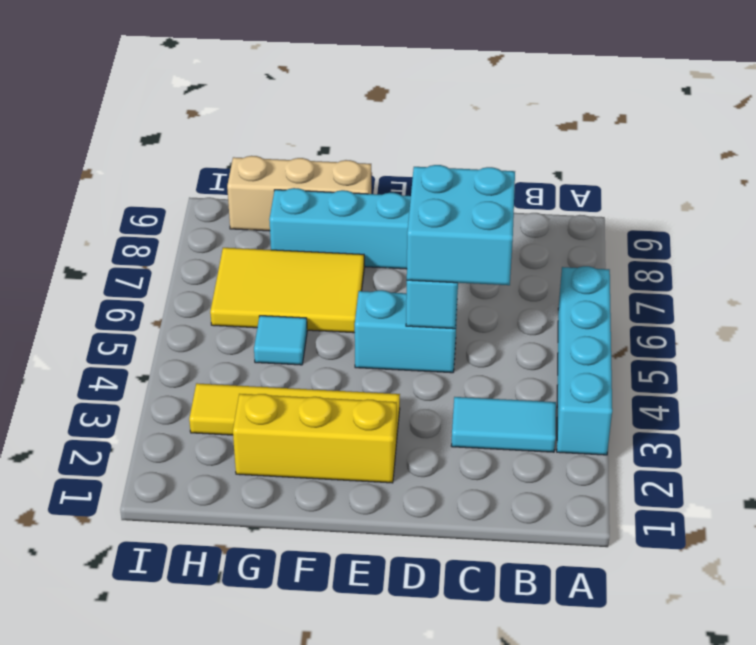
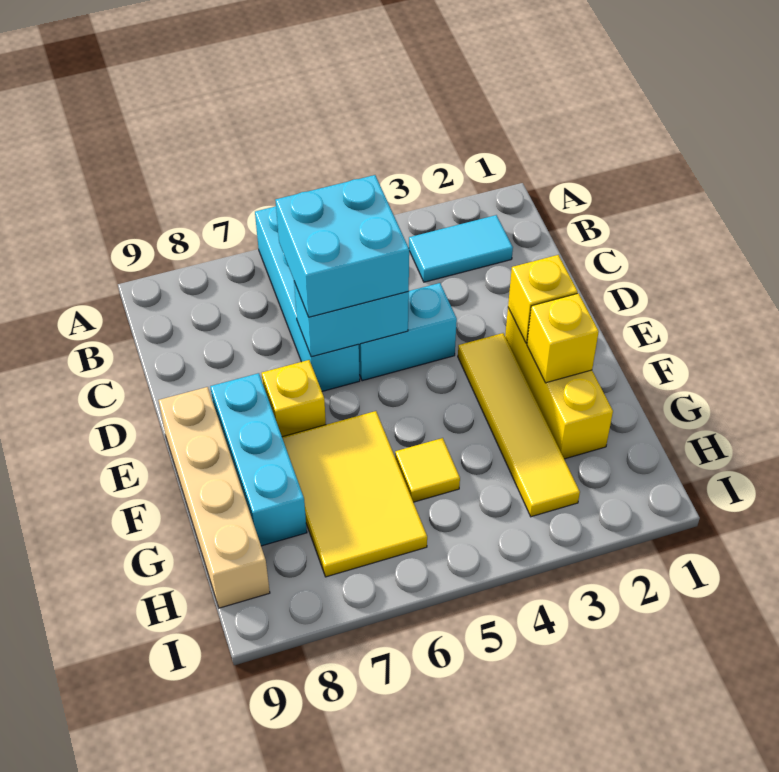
cyan 1x4 brick [557,266,612,455] -> cyan 1x4 brick turned to [255,206,360,391]
cyan 1x2 tile [451,397,556,452] -> cyan 1x2 tile turned to [409,215,513,282]
cyan 1x2 brick [355,290,457,373] -> cyan 1x2 brick turned to [359,283,457,381]
none -> yellow 1x1 brick [508,255,578,343]
none -> yellow 1x1 brick [262,360,326,437]
none -> yellow 1x1 brick [527,293,599,383]
tan 1x3 brick [227,156,371,231] -> tan 1x4 brick [159,387,270,608]
cyan 1x1 tile [254,316,307,365] -> yellow 1x1 tile [395,438,460,502]

